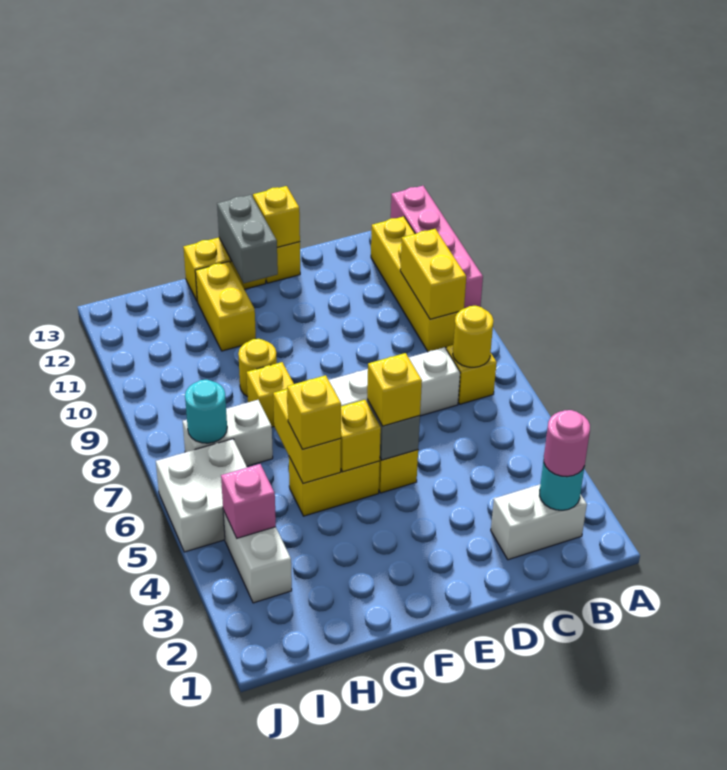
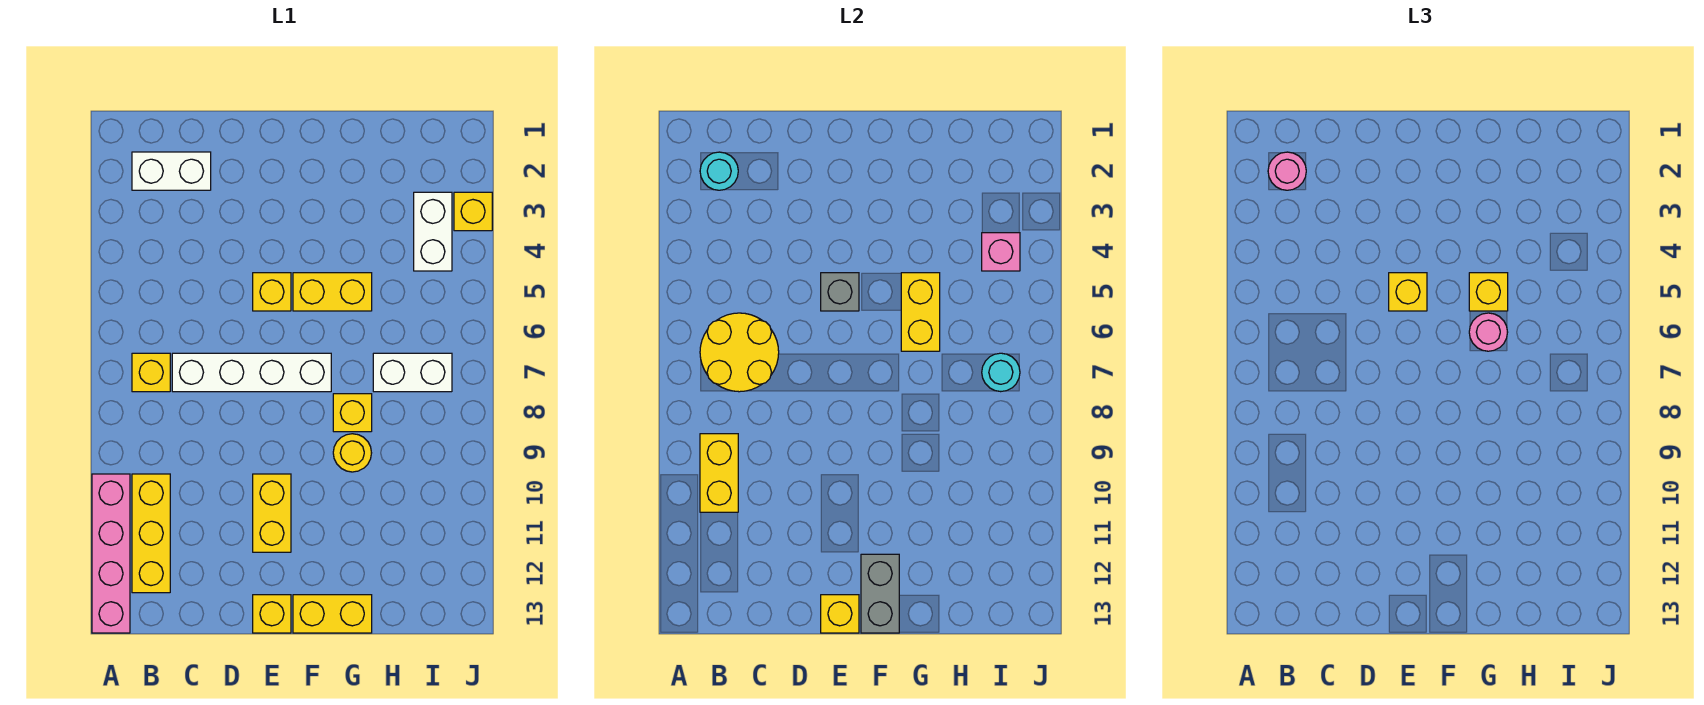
yellow 1x1 round brick [453,306,493,367] -> yellow 2x2 round brick [700,313,779,392]
yellow 1x4 brick [371,216,458,352] -> yellow 1x3 brick [132,474,170,593]
yellow 1x1 brick [341,400,381,472] -> yellow 1x1 brick moved to [454,192,492,231]
none -> pink 1x1 round brick [1469,313,1508,351]
yellow 1x2 brick [195,261,256,351] -> yellow 1x2 brick moved to [253,474,291,552]
white 2x2 brick [156,439,247,552] -> none

